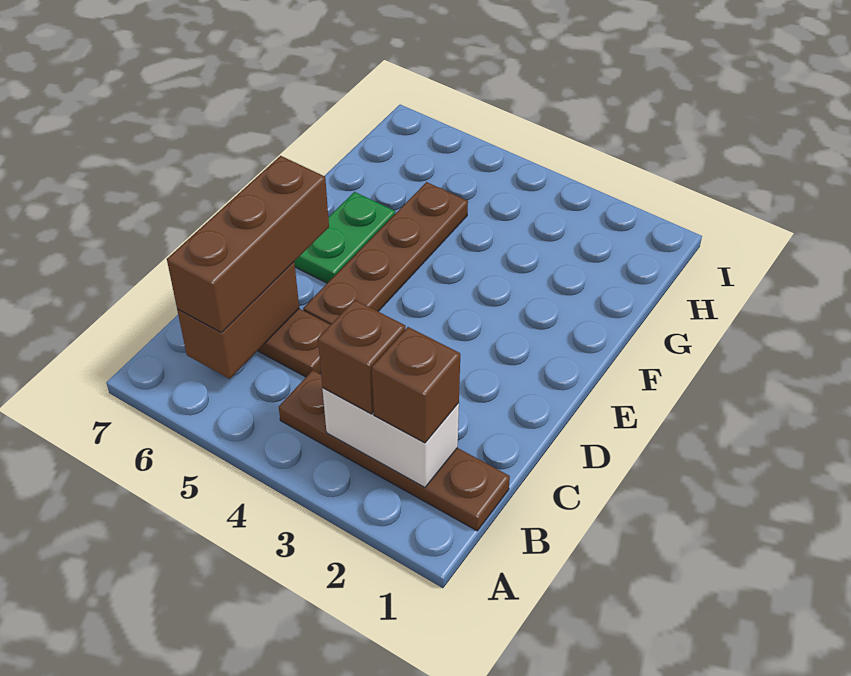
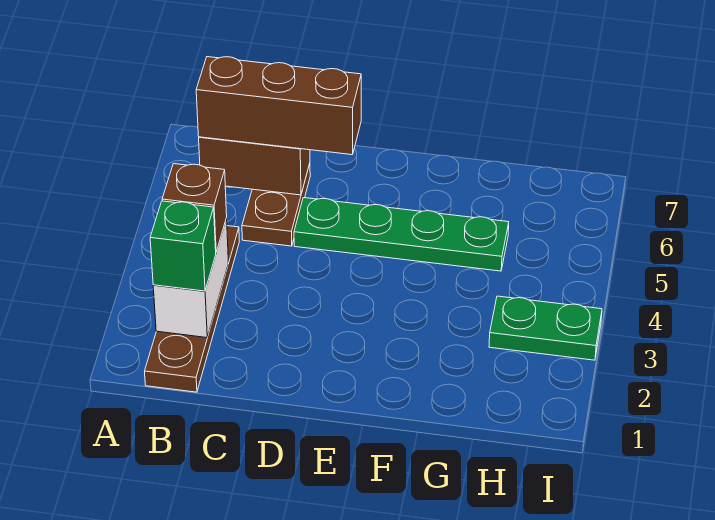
brown 1x1 brick [372,327,460,443] -> green 1x1 brick [150,201,216,291]
brown 1x4 plate [303,182,468,325] -> green 1x4 plate [294,198,509,271]
green 1x2 plate [294,192,395,283] -> green 1x2 plate moved to [489,296,602,360]

